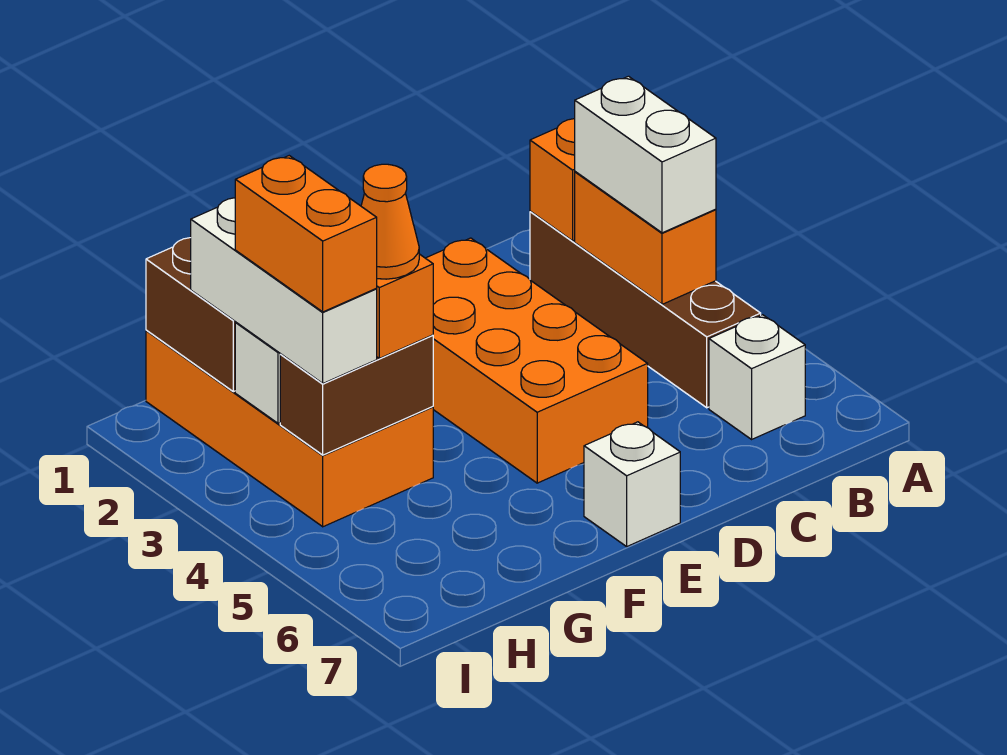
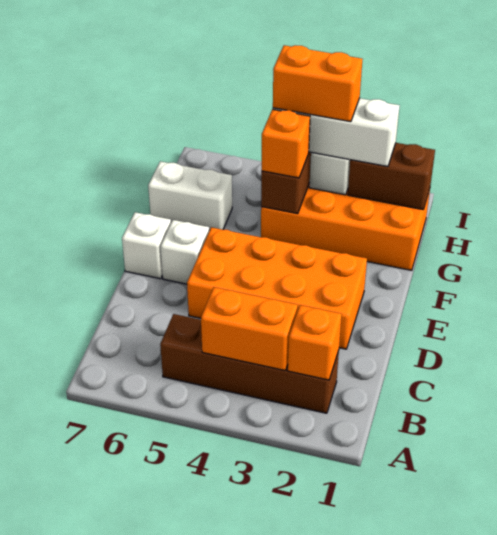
white 1x2 brick [575,76,716,233] -> white 1x2 brick moved to [148,161,232,230]
white 1x1 brick [709,315,805,439] -> white 1x1 brick moved to [161,220,209,284]
orange 1x1 cone [361,164,419,279] -> none

